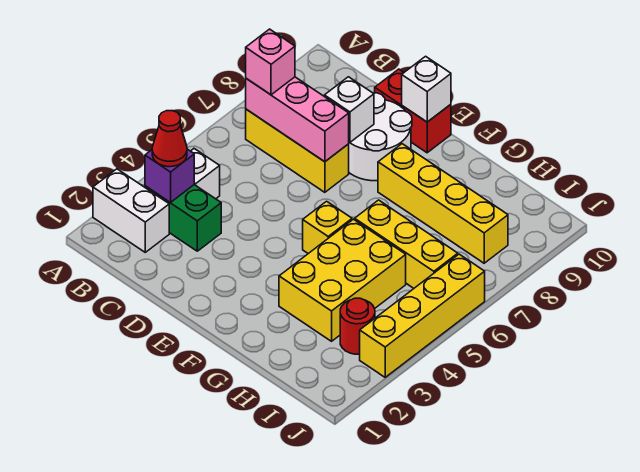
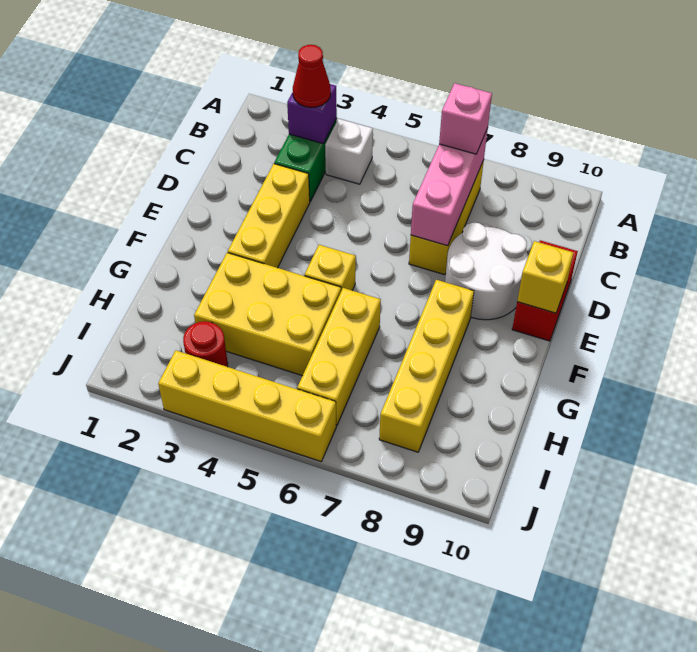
white 1x2 brick [93,169,169,252] -> none
none -> yellow 1x3 brick [228,164,310,268]
white 1x1 brick [324,77,374,142] -> none
white 1x1 brick [402,56,451,122] -> yellow 1x1 brick [517,241,573,313]

